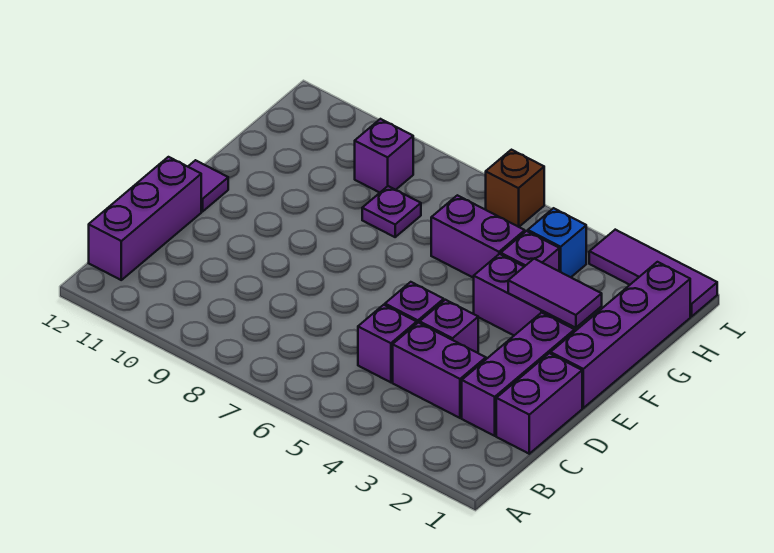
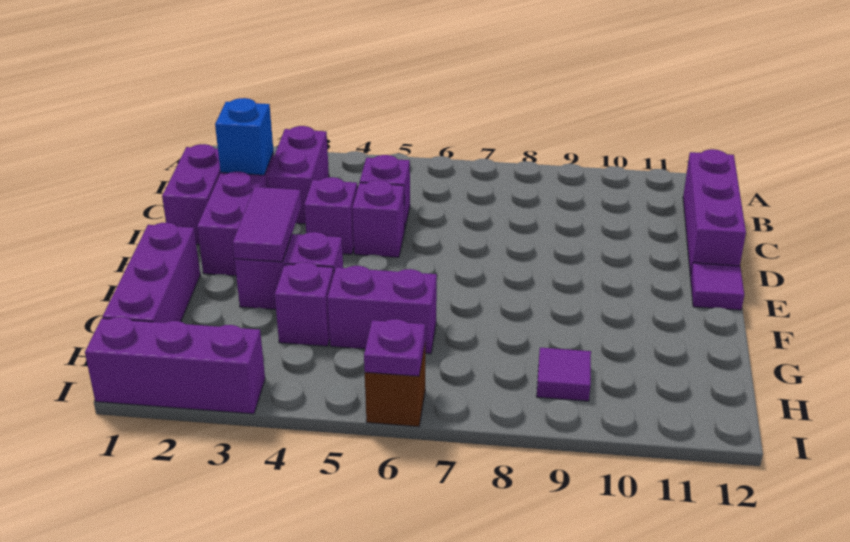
purple 1x2 brick [393,323,486,418] -> purple 1x2 brick turned to [267,126,329,224]
purple 1x4 brick [551,262,690,408] -> purple 1x3 brick [103,223,200,323]
purple 1x2 tile [508,259,602,328] -> purple 1x2 tile turned to [233,187,301,262]
purple 1x1 plate [362,186,421,237] -> purple 1x1 plate moved to [364,319,425,376]
blue 1x1 brick [528,208,586,277] -> blue 1x1 brick moved to [215,98,273,175]
purple 1x1 brick [355,119,413,193] -> purple 1x1 tile [537,348,591,401]
purple 1x3 tile [589,230,717,317] -> purple 1x3 brick [85,317,265,414]

